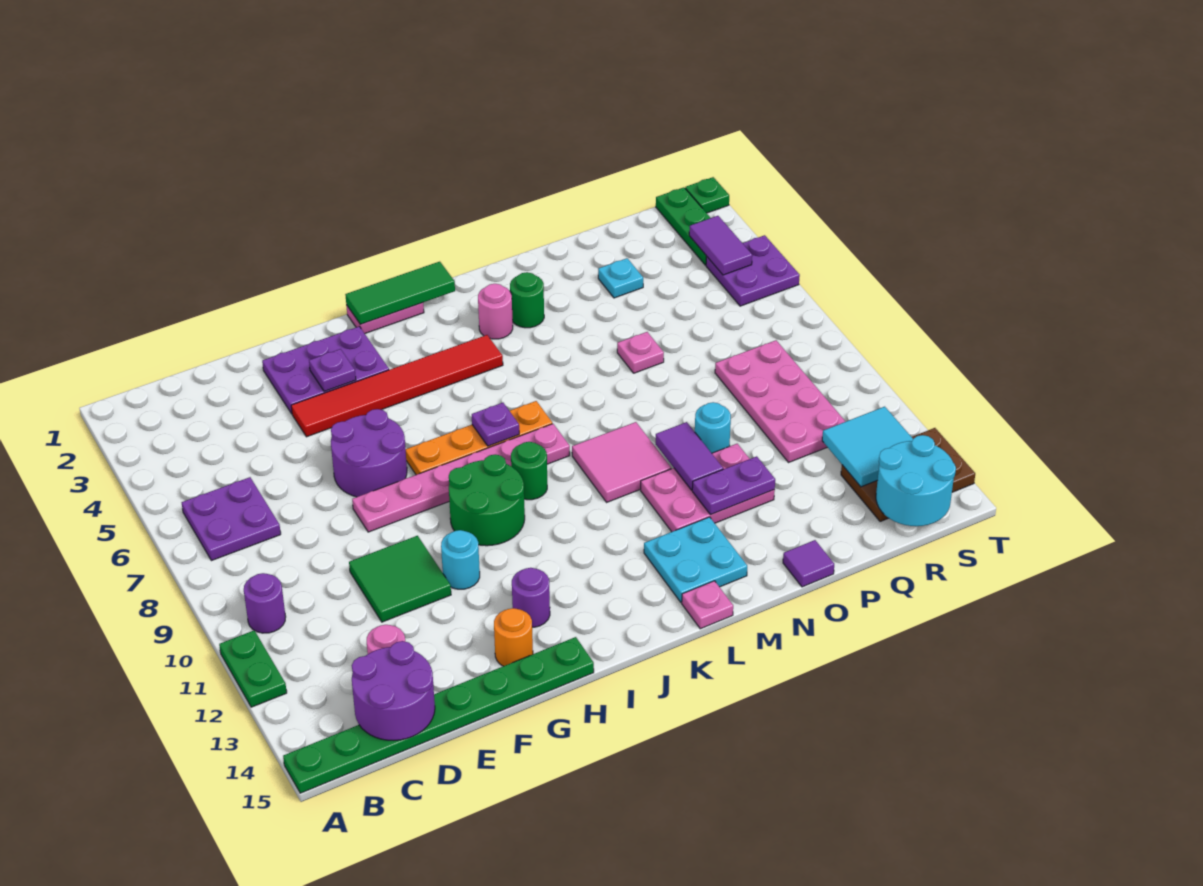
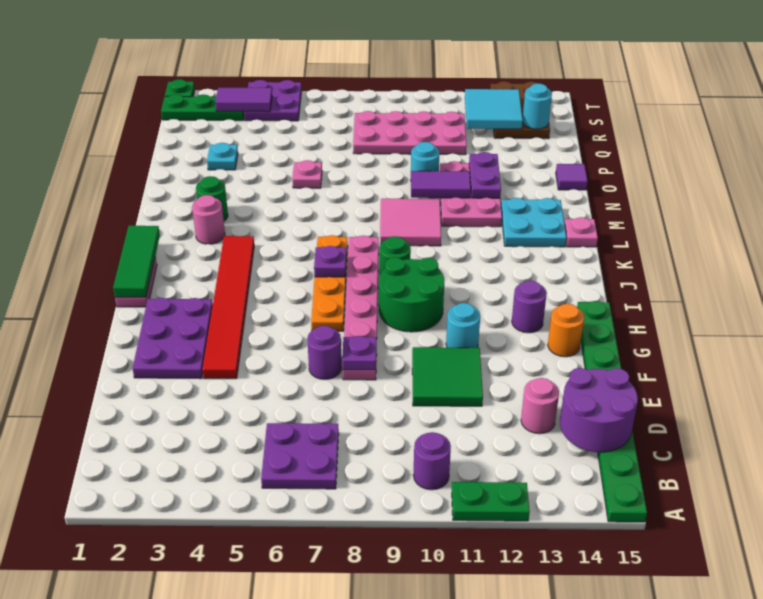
purple 2x2 round brick [331,409,407,497] -> purple 1x1 round brick [307,326,342,379]
purple 1x1 plate [309,349,356,392] -> purple 1x1 plate moved to [342,336,376,370]
cyan 2x2 round brick [876,435,956,526] -> cyan 1x1 round brick [523,83,552,129]

